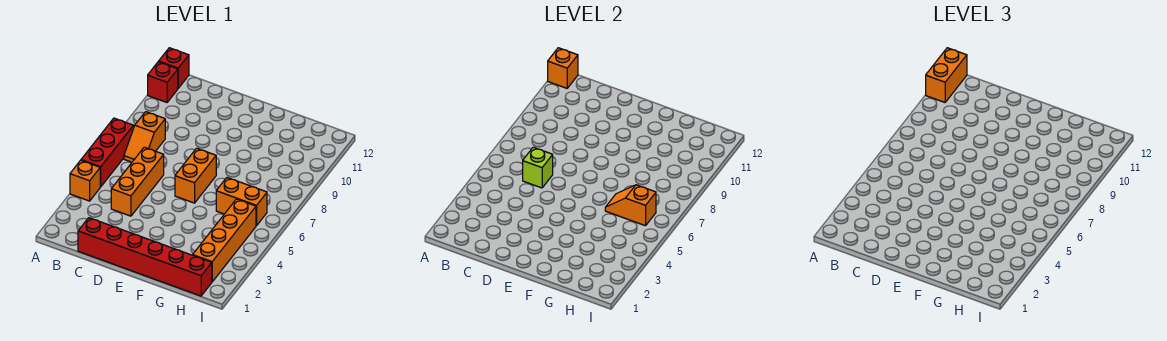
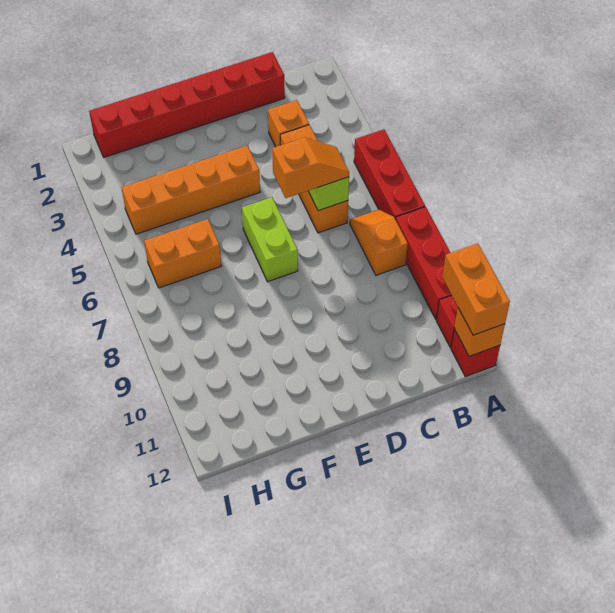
orange 1x1 brick [70,160,100,201] -> orange 1x1 brick moved to [268,100,309,147]
none -> red 1x3 brick [396,207,452,319]
orange 1x2 brick [175,148,216,203] -> lime 1x2 brick [242,197,298,282]
orange 1x2 slope [605,185,656,226] -> orange 1x2 slope moved to [272,137,349,198]
orange 1x4 brick [193,199,256,282] -> orange 1x4 brick turned to [121,146,260,234]

